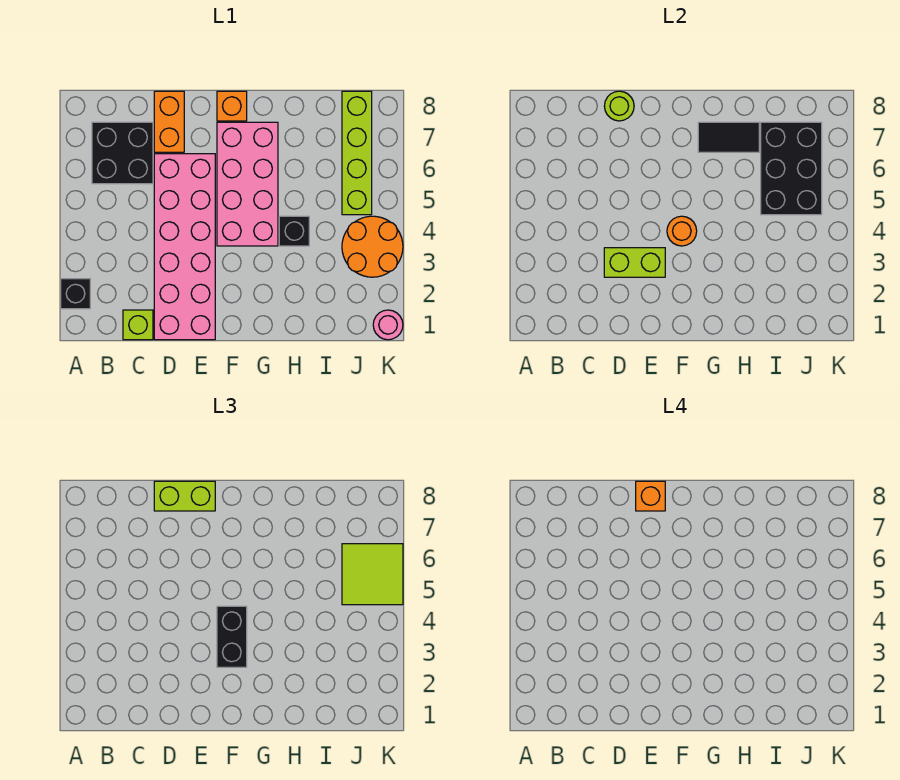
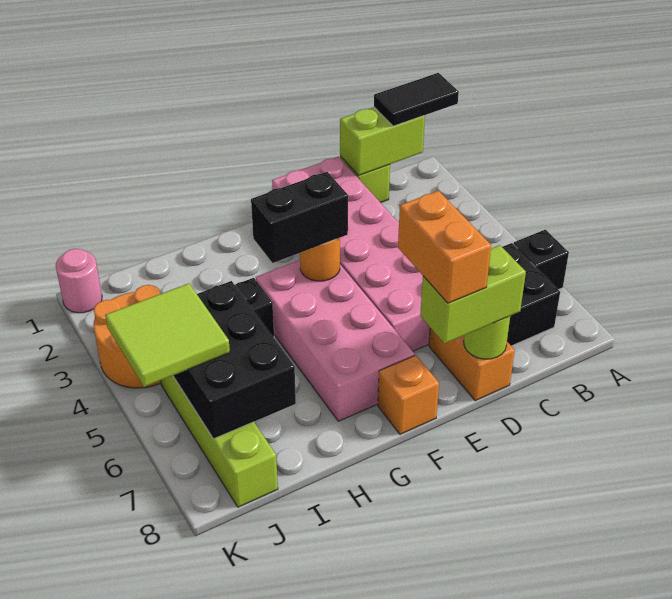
black 1x1 brick [61,279,90,309] -> black 1x1 brick moved to [513,230,569,290]
lime 1x2 brick [604,248,665,277] -> lime 1x2 brick moved to [340,107,425,175]
orange 1x1 brick [636,481,665,511] -> orange 1x2 brick [398,191,491,303]
black 1x2 brick [217,606,247,667] -> black 1x2 brick turned to [251,172,348,263]
black 1x2 tile [698,122,759,152] -> black 1x2 tile moved to [374,73,459,126]

